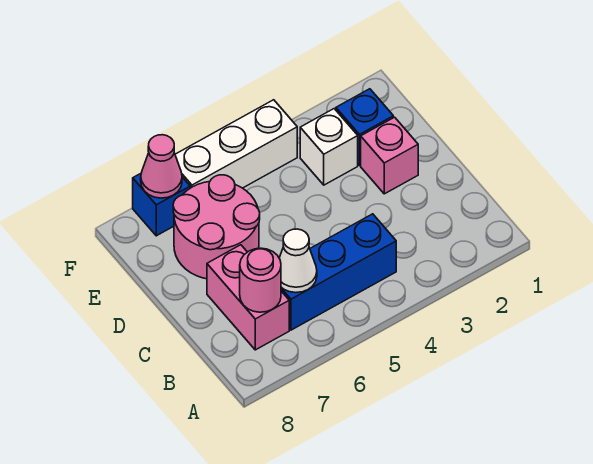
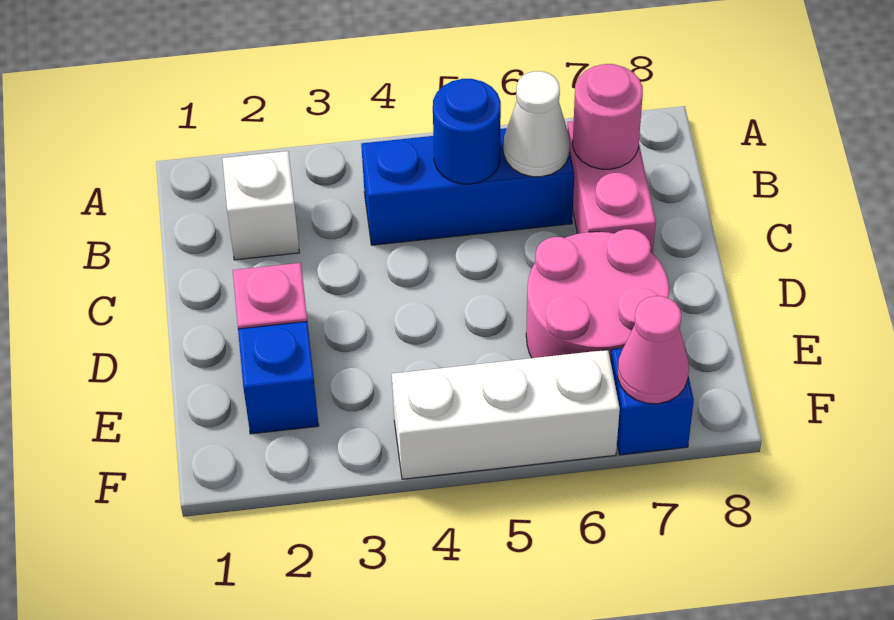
none -> blue 1x1 round brick [433,79,501,184]
white 1x1 brick [300,109,358,185] -> white 1x1 brick moved to [222,151,299,260]

